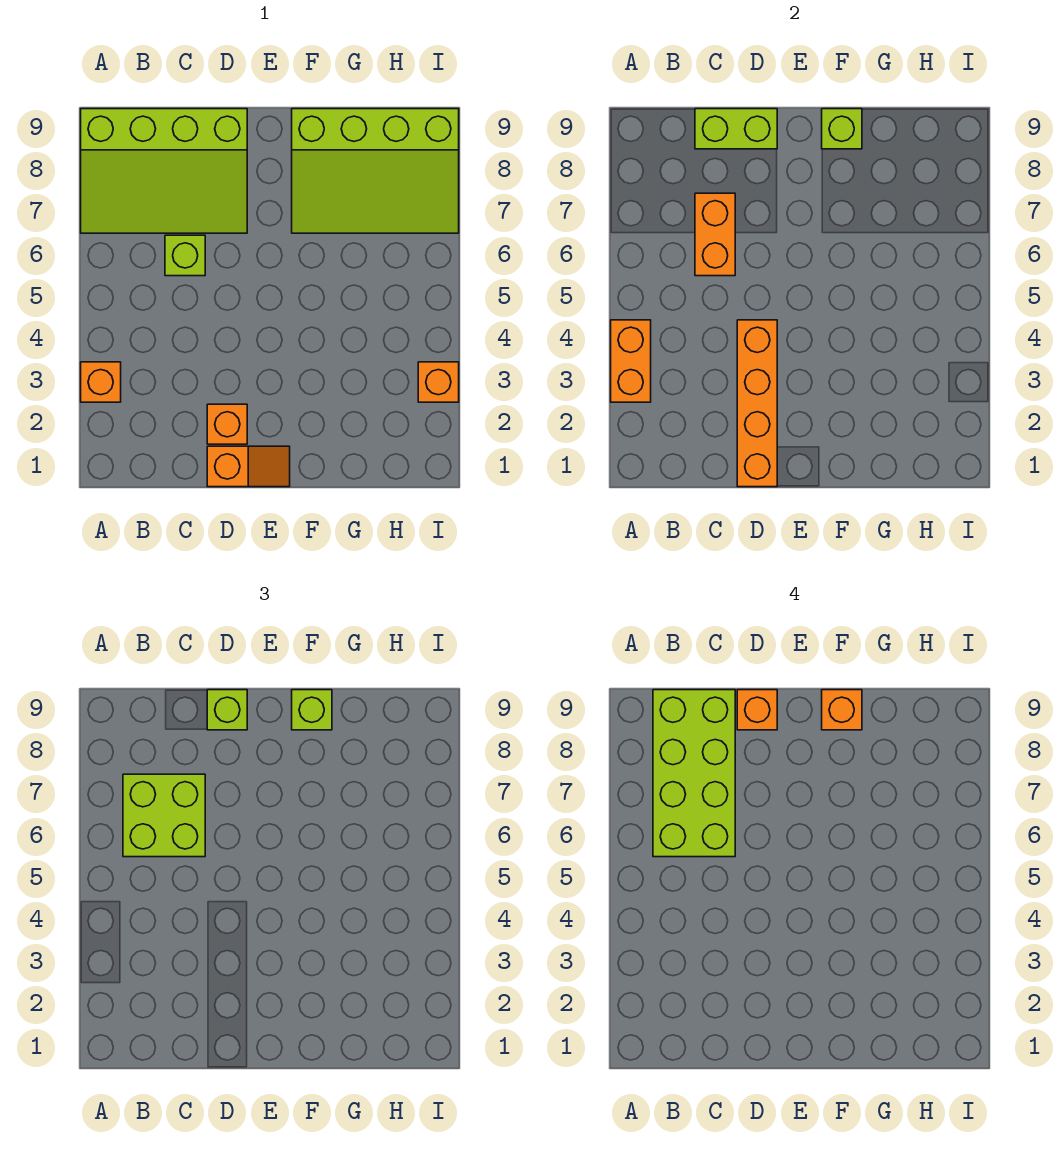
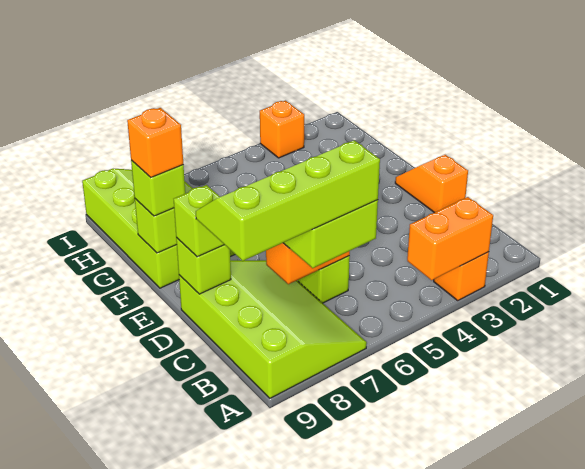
lime 2x4 brick [653,690,735,857] -> lime 2x4 slope [196,140,380,261]
lime 1x2 brick [695,109,777,149] -> lime 1x1 brick [176,238,231,294]
orange 1x4 brick [737,320,777,487] -> none
orange 1x1 brick [207,404,247,444] -> none
orange 1x1 brick [737,690,777,730] -> none

